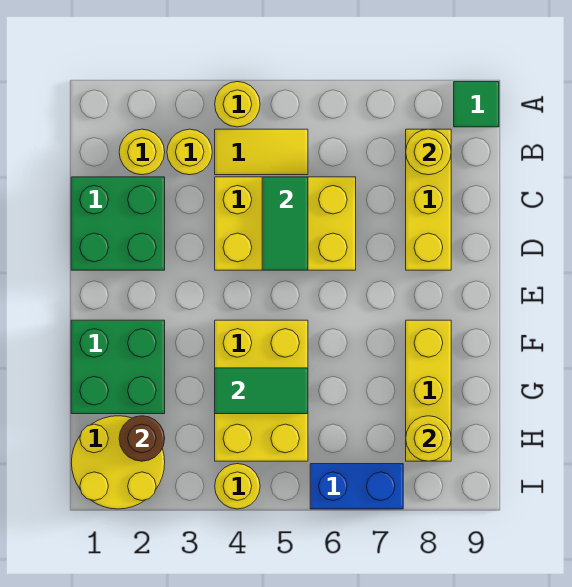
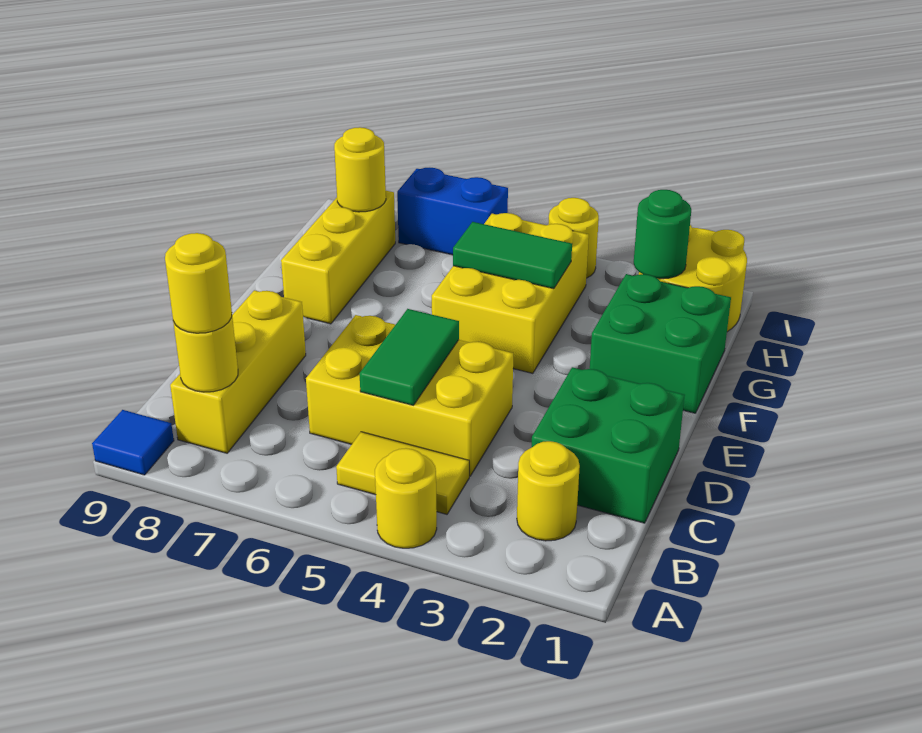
green 1x1 tile [454,82,499,127] -> blue 1x1 tile [92,410,174,475]
yellow 1x1 round brick [167,129,212,175] -> yellow 1x1 round brick moved to [165,233,232,333]
brown 1x1 round brick [119,416,165,461] -> green 1x1 round brick [634,190,691,279]

